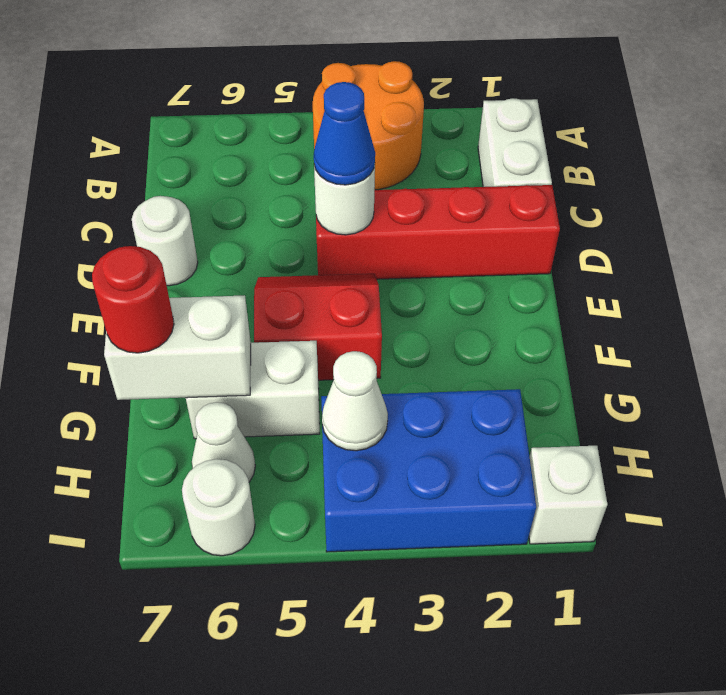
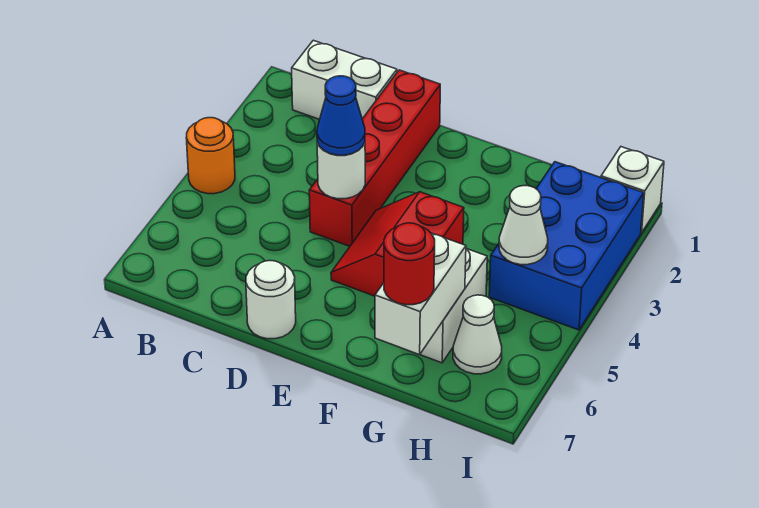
orange 2x2 round brick [313,61,424,190] -> orange 1x1 round brick [186,118,235,194]
white 1x1 round brick [182,459,255,556] -> none

